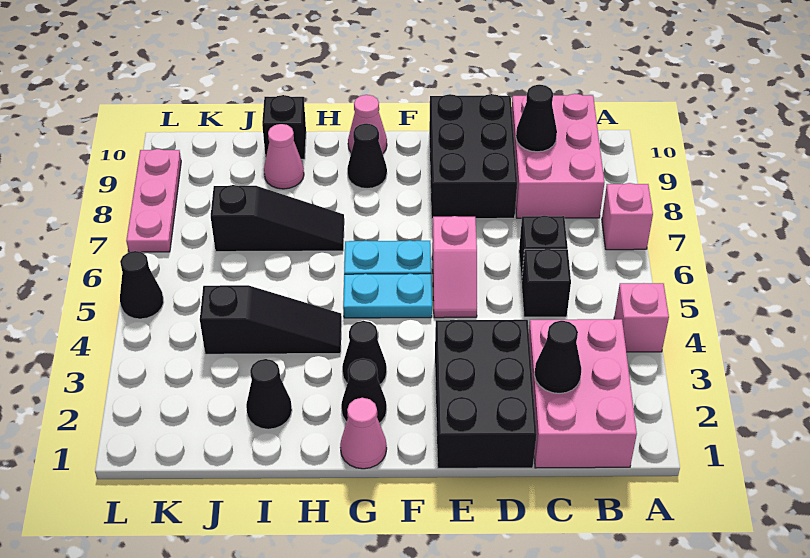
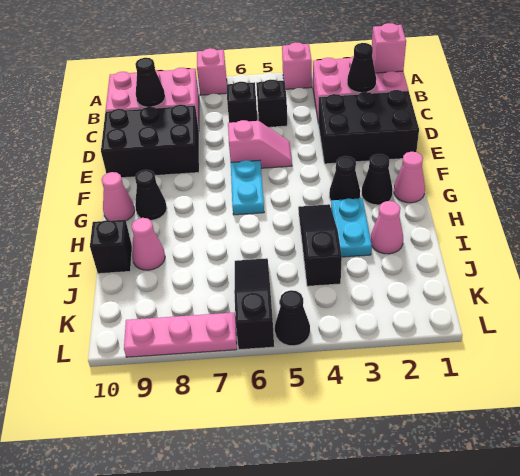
none -> pink 1x1 brick [372,23,406,73]
cyan 1x2 plate [343,274,432,318] -> cyan 1x2 plate moved to [331,198,372,257]
black 1x3 slope [211,185,344,252] -> black 1x3 slope moved to [234,258,274,350]
black 1x1 cone [246,359,292,429] -> pink 1x1 cone [371,201,403,254]

